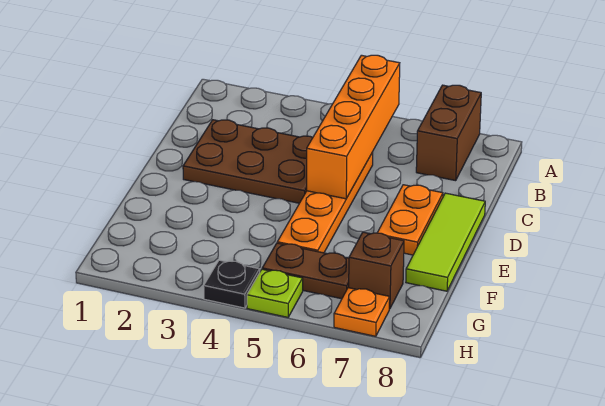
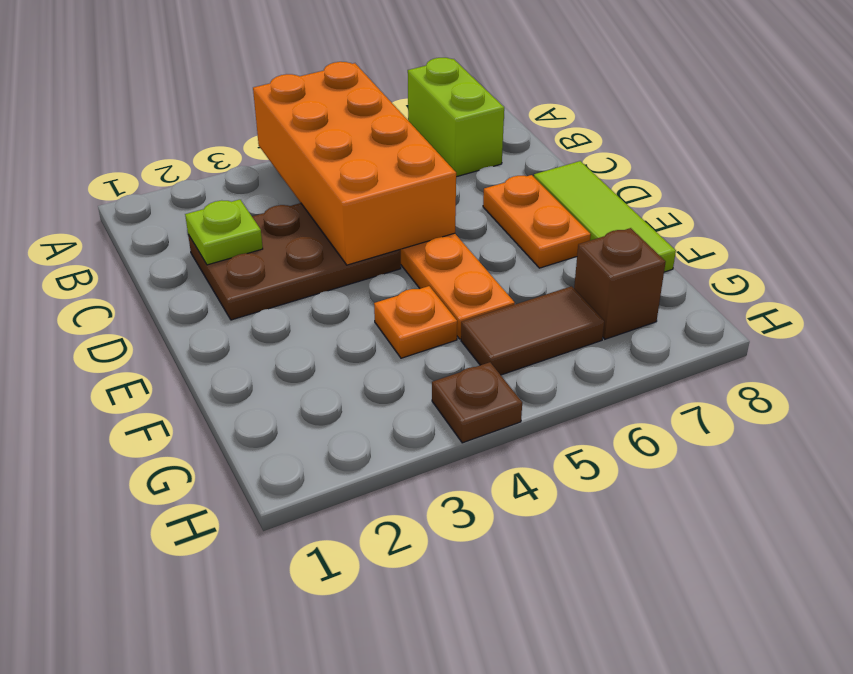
orange 1x4 brick [307,55,400,199] -> orange 2x4 brick [253,62,456,265]
brown 1x2 brick [416,85,481,181] -> lime 1x2 brick [408,58,504,177]
brown 1x2 plate [262,243,349,299] -> brown 1x2 tile [461,286,604,375]
black 1x1 plate [204,260,260,308] -> brown 1x1 plate [432,362,522,443]
lime 1x1 plate [247,269,303,317] -> lime 1x1 plate moved to [185,200,263,265]
orange 1x1 plate [334,288,390,336] -> orange 1x1 plate moved to [374,286,457,358]

